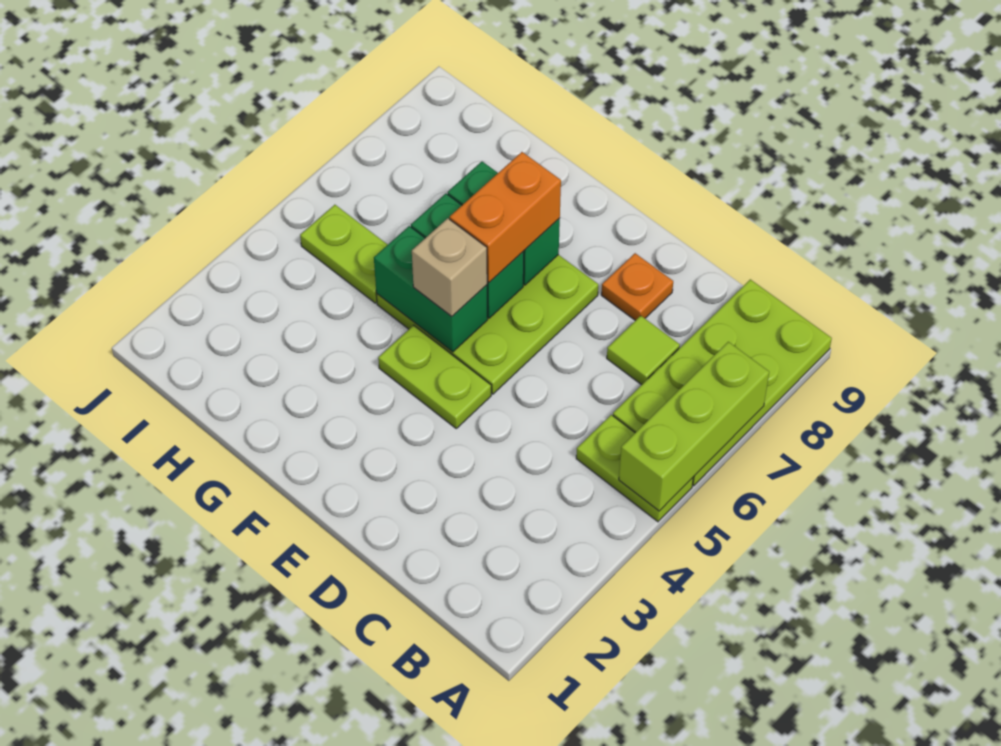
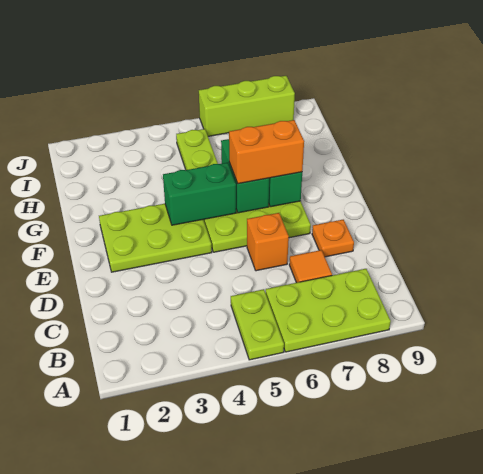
lime 1x3 brick [619,342,769,511] -> lime 1x3 brick moved to [199,76,295,136]
lime 2x4 plate [613,279,832,486] -> lime 2x3 plate [266,269,391,352]
lime 1x1 tile [607,316,680,385] -> orange 1x1 tile [289,250,332,283]
none -> orange 1x1 brick [247,213,289,271]
lime 1x2 plate [378,325,491,428] -> lime 2x3 plate [99,204,212,272]
green 1x2 brick [374,226,488,352] -> green 1x2 brick turned to [163,163,236,225]
tan 1x1 brick [412,218,487,317] -> none

